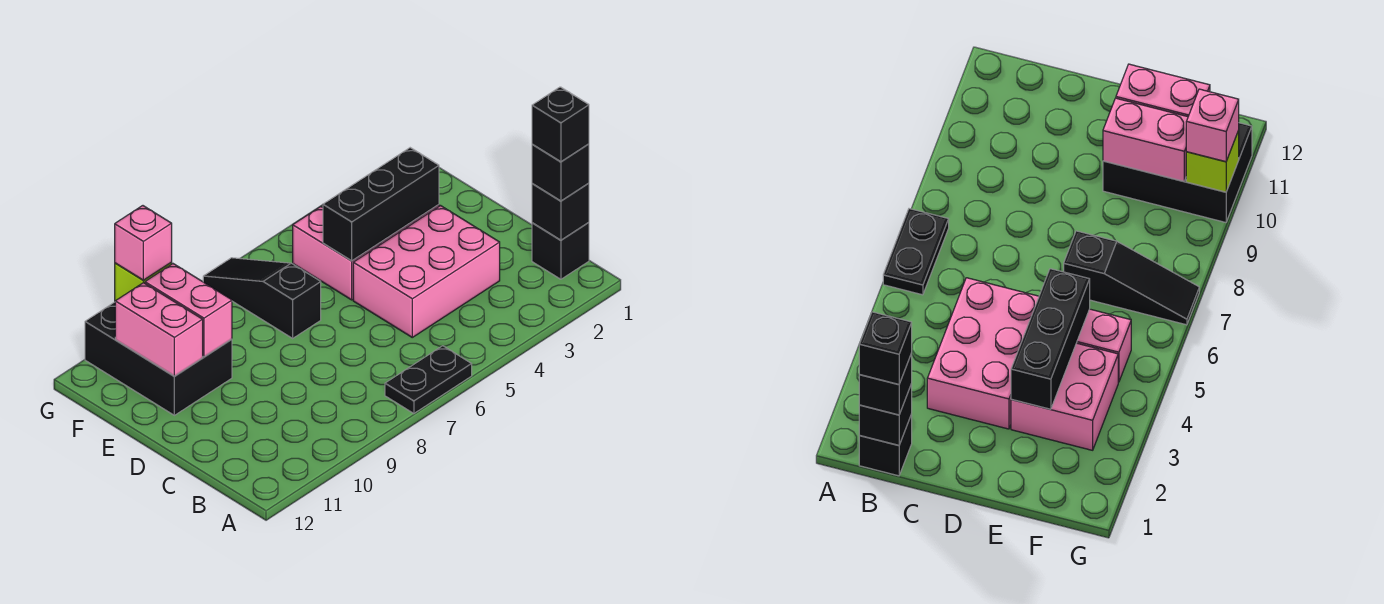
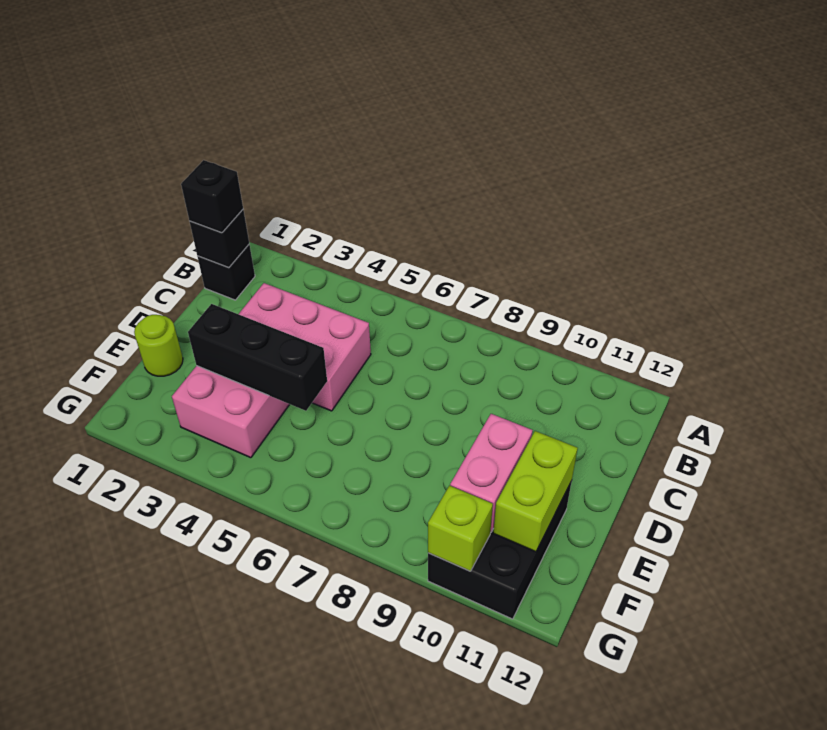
black 1x2 plate [385,346,472,414] -> none
black 1x1 brick [532,87,589,162] -> none
none -> lime 1x1 round brick [134,315,183,376]
pink 1x2 brick [293,207,380,300] -> none
black 1x3 slope [203,258,321,338] -> none
pink 1x2 brick [115,283,203,376] -> lime 1x2 brick [493,431,578,552]
pink 1x1 brick [115,206,172,280] -> none

